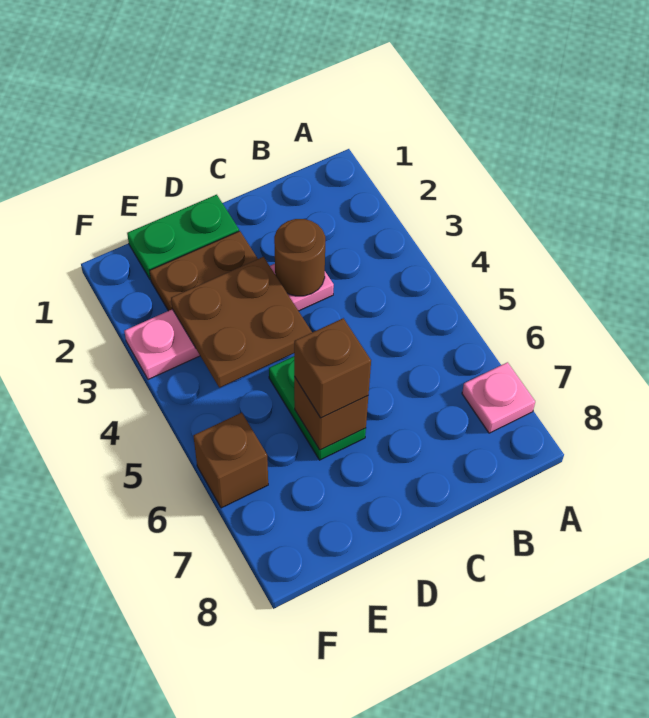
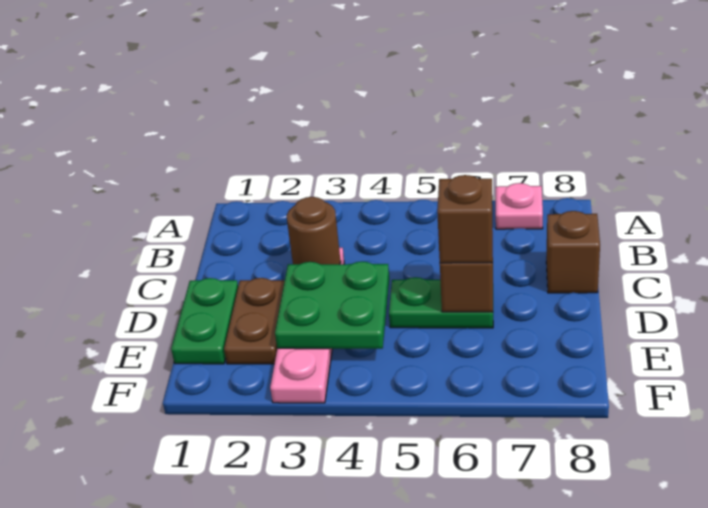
brown 2x2 plate [171,257,312,388] -> green 2x2 plate [275,261,389,349]
brown 1x1 brick [193,413,268,508] -> brown 1x1 brick moved to [546,211,600,293]

